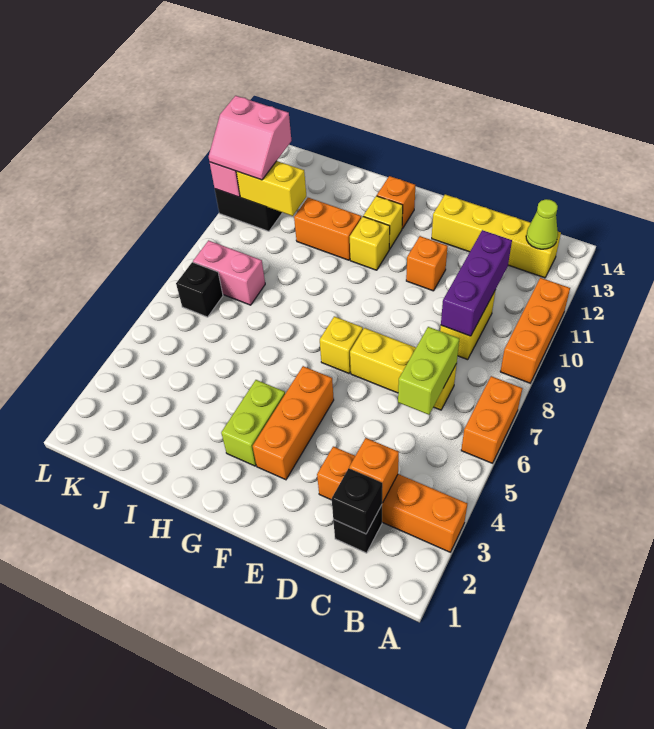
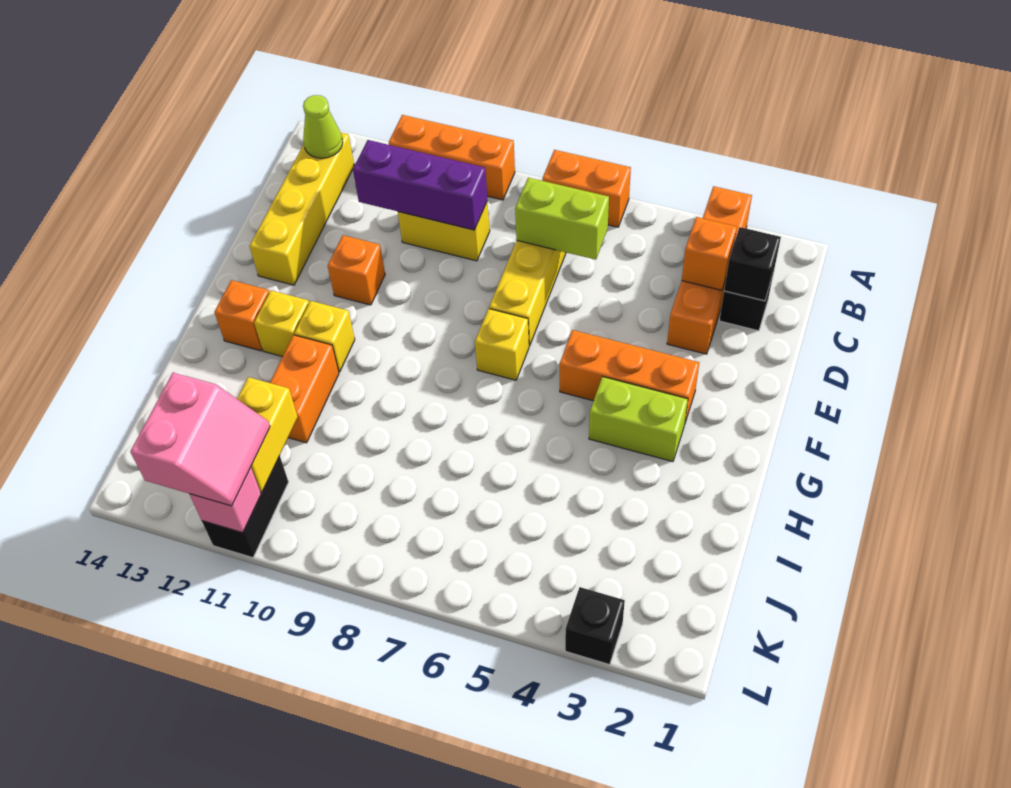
pink 1x2 brick [193,240,265,305] -> none
black 1x1 brick [176,262,223,317] -> black 1x1 brick moved to [565,587,625,665]

